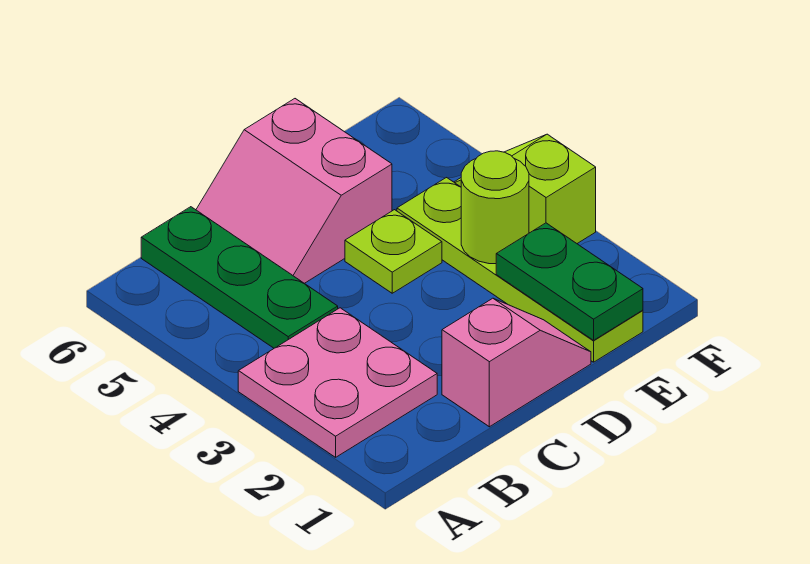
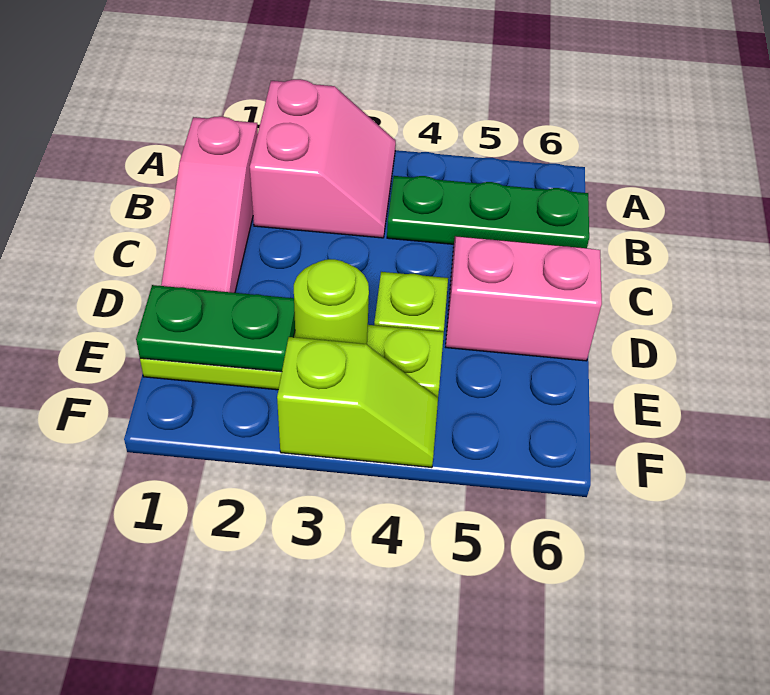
pink 2x2 plate [238,308,437,457] -> pink 2x2 slope [250,79,396,238]
pink 1x2 slope [442,298,591,427] -> pink 1x3 slope [161,116,258,293]

